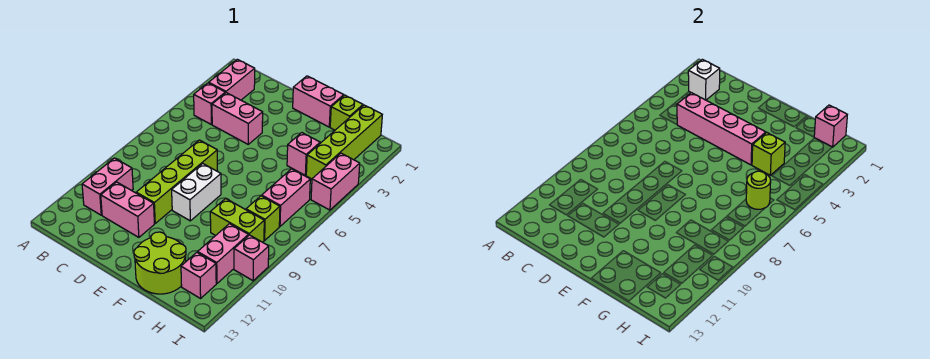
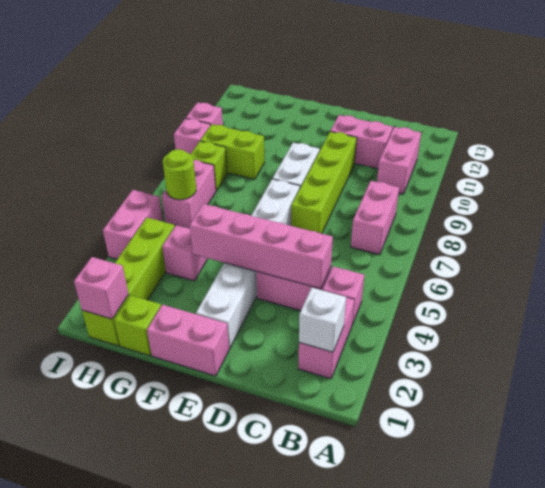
none -> white 1x6 brick [196,179,300,349]
lime 2x2 round brick [134,232,186,294] -> none
lime 1x1 brick [752,133,785,175] -> none
pink 1x2 brick [198,224,248,284] -> pink 1x2 brick moved to [351,181,399,255]
pink 1x1 brick [181,252,216,298] -> pink 1x1 brick moved to [174,118,210,154]

